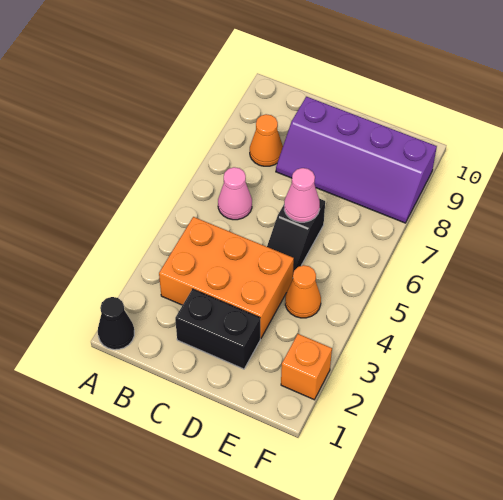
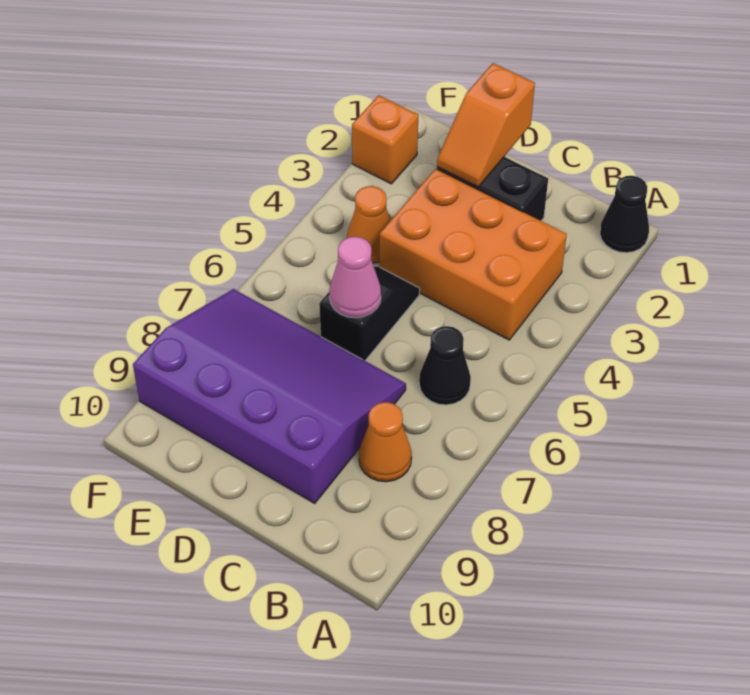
pink 1x1 cone [218,167,252,220] -> black 1x1 cone [419,326,471,405]
purple 2x4 slope [276,97,437,223] -> purple 3x4 slope [133,289,406,503]
none -> orange 1x2 slope [437,63,535,187]

